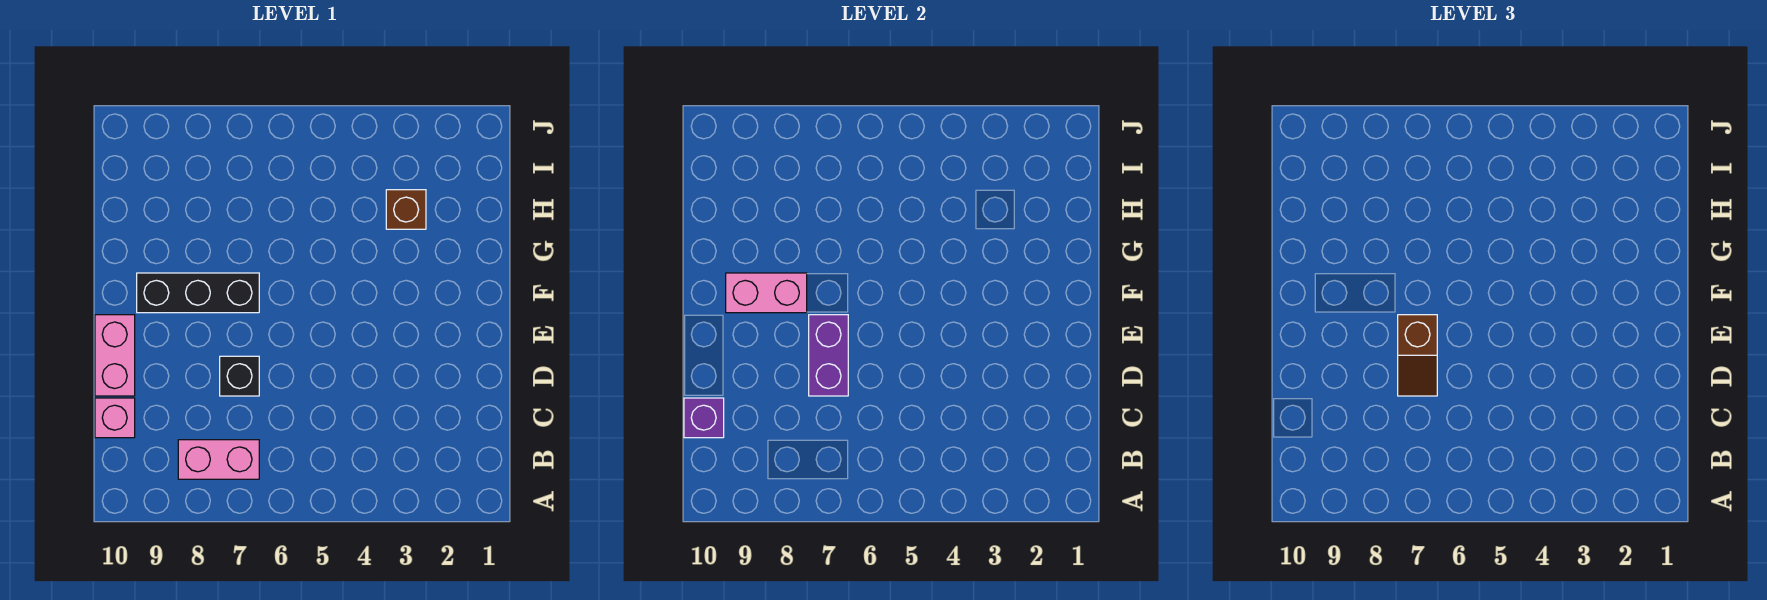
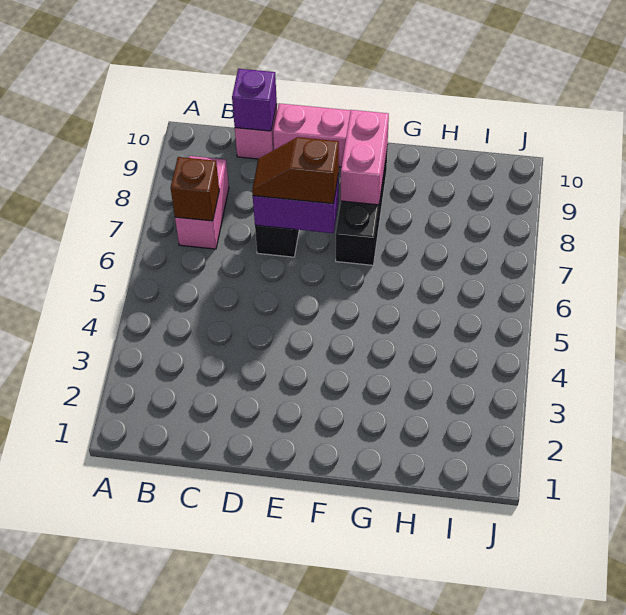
brown 1x1 brick [386,190,426,229] -> brown 1x1 brick moved to [171,157,219,221]

